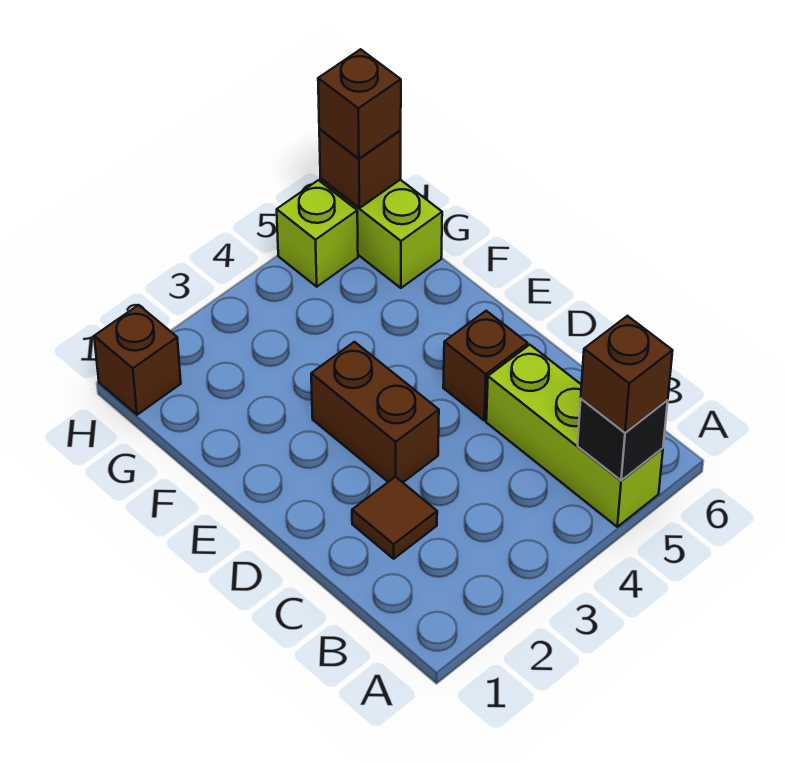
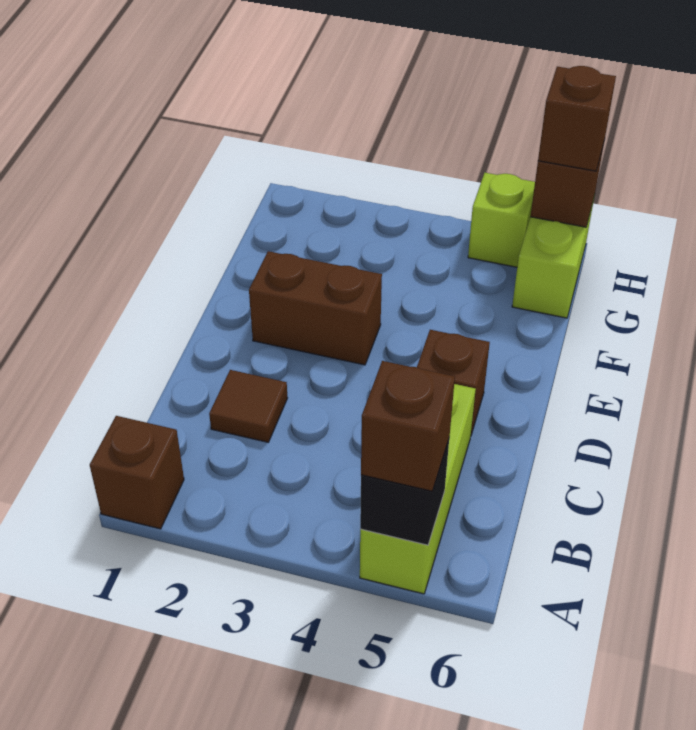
brown 1x2 brick [311,342,439,482] -> brown 1x2 brick turned to [249,251,382,365]
brown 1x1 brick [94,305,181,415] -> brown 1x1 brick moved to [90,416,184,529]

